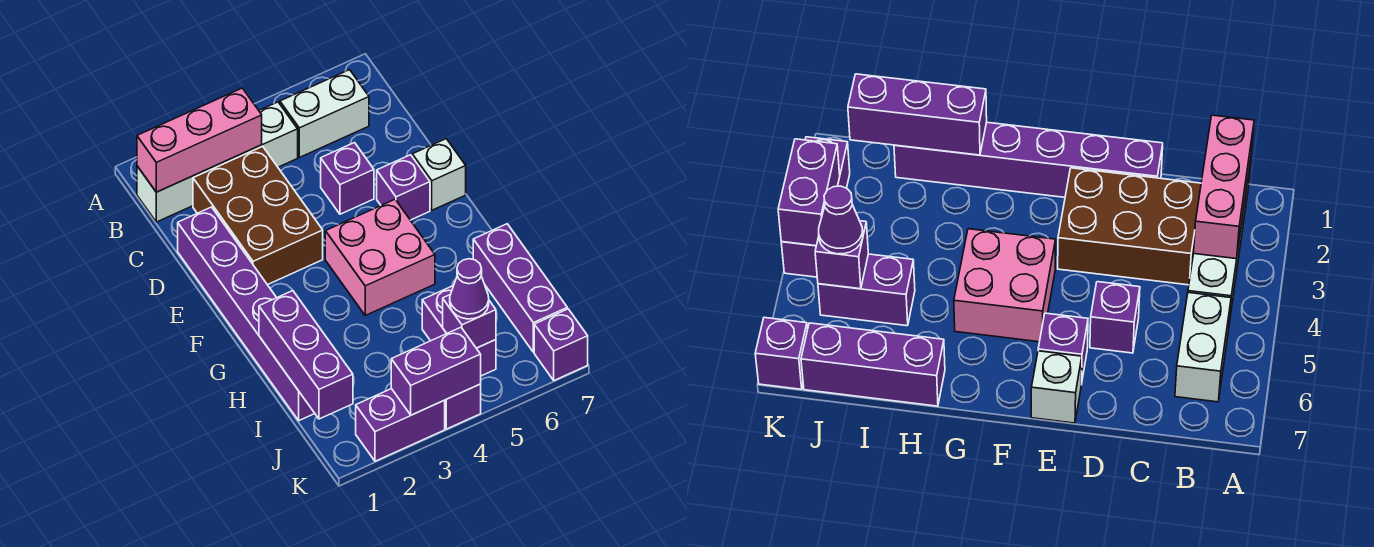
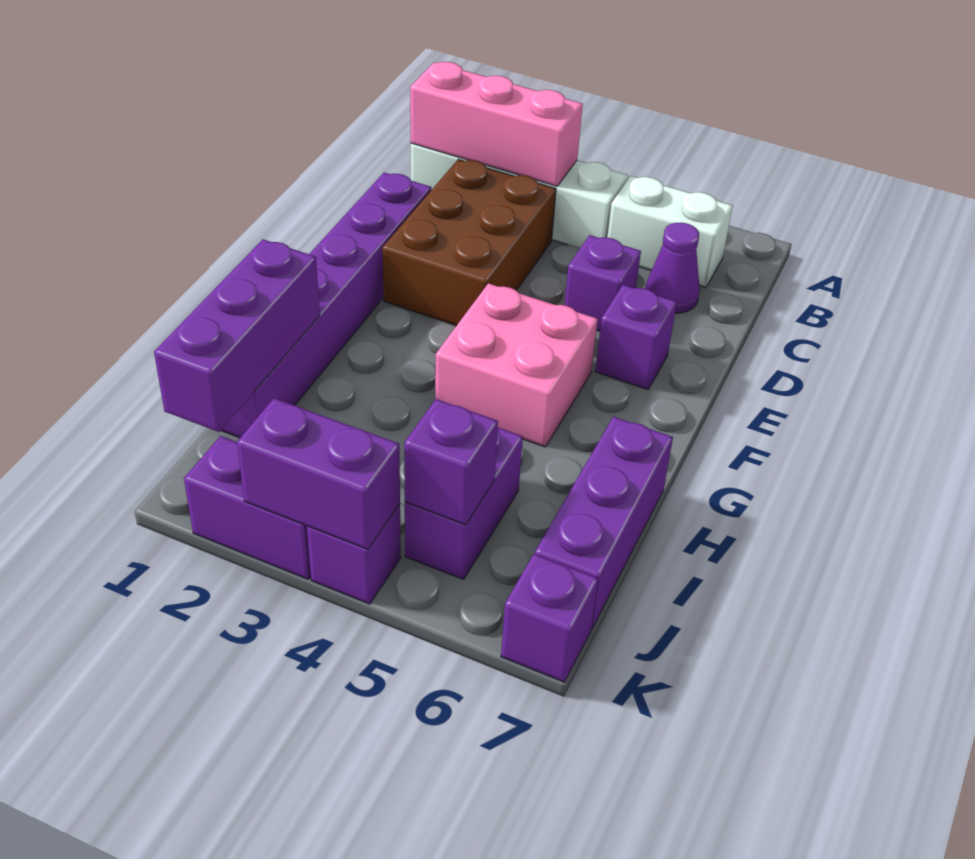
white 1x1 brick [412,139,466,210] -> none
purple 1x1 cone [450,259,489,319] -> purple 1x1 cone moved to [645,223,700,313]

